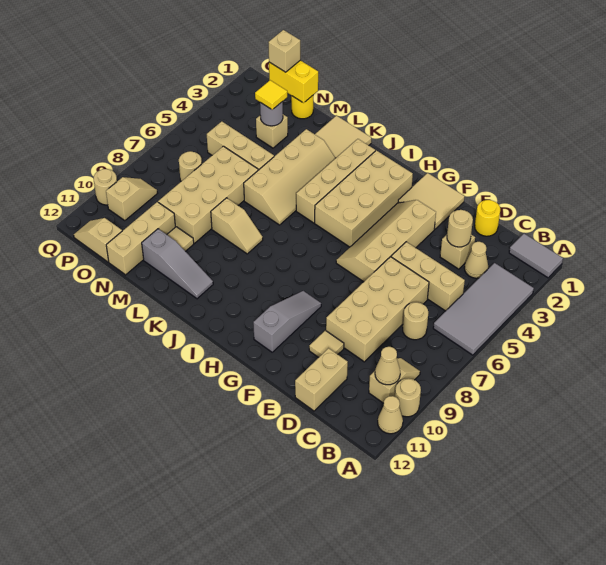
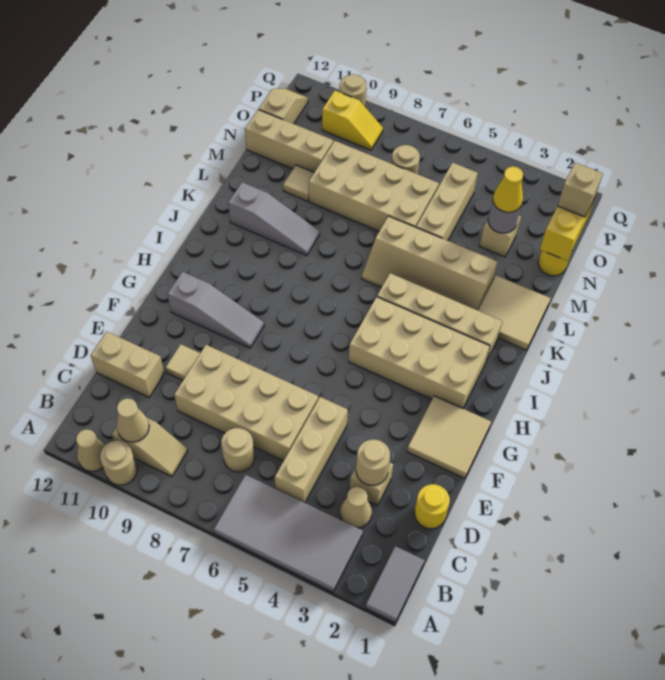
tan 2x4 slope [336,200,436,282] -> none
tan 1x2 slope [211,198,263,254] -> none
grey 1x3 slope [142,229,213,299] -> grey 1x3 slope turned to [228,182,320,256]
yellow 1x1 tile [255,80,287,110] -> yellow 1x1 cone [493,166,523,212]
tan 1x2 slope [106,177,157,221] -> yellow 1x2 slope [322,90,383,150]

